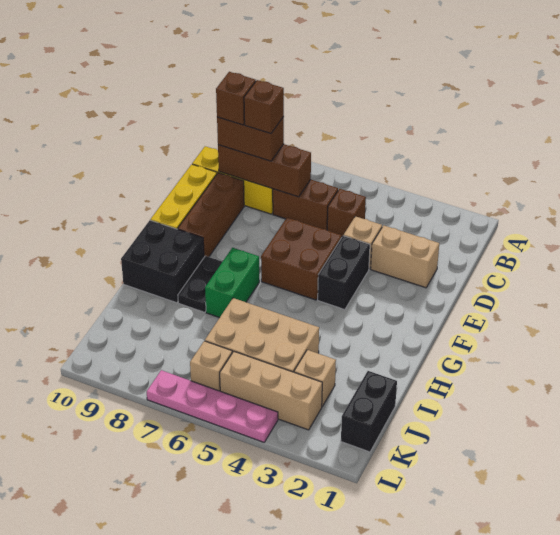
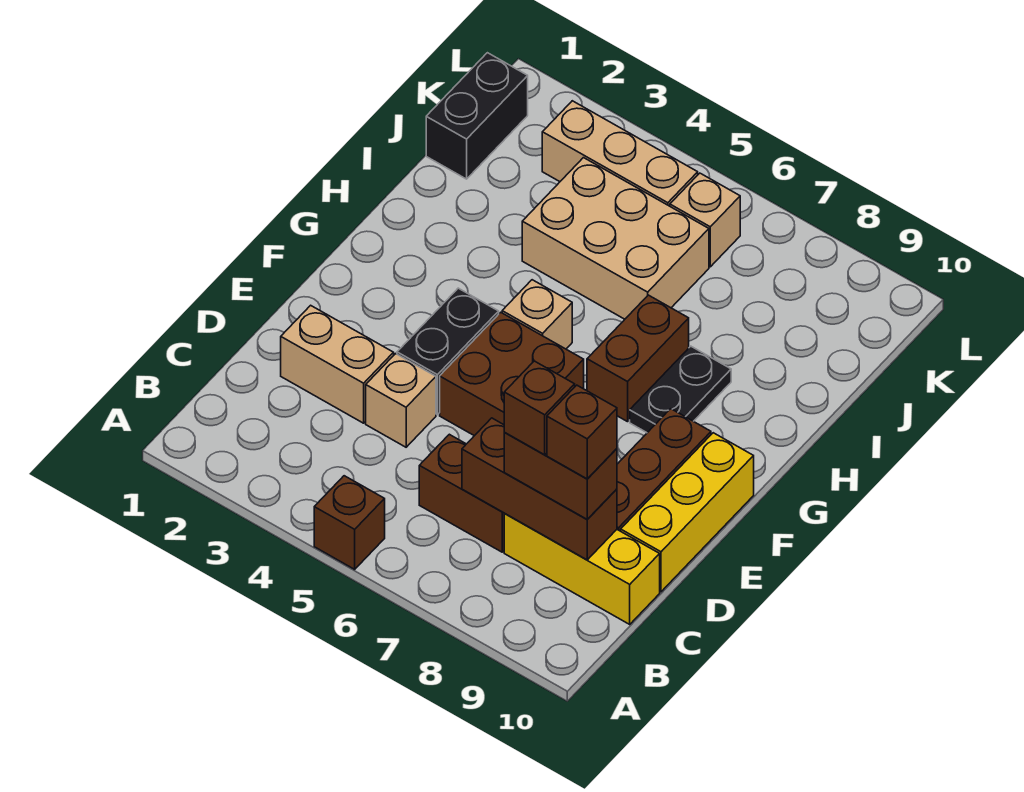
brown 1x1 brick [327,189,366,236] -> brown 1x1 brick moved to [314,476,385,569]
green 1x2 brick [205,248,259,318] -> brown 1x2 brick [587,295,689,422]
black 2x2 brick [121,220,204,303] -> none
tan 1x1 brick [294,350,336,406] -> tan 1x1 brick moved to [502,280,572,349]
pink 1x4 plate [147,370,278,442] -> none

